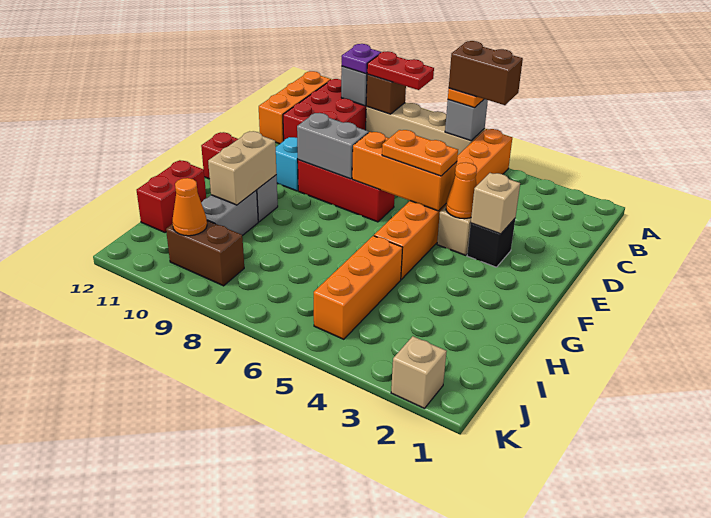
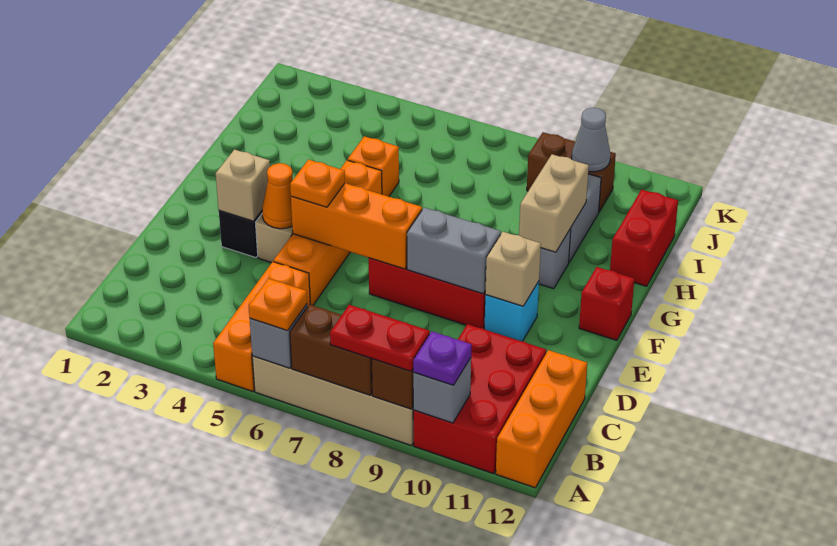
brown 1x2 brick [449,41,523,105] -> brown 1x2 brick moved to [290,304,372,395]
orange 1x2 plate [382,130,458,176] -> orange 1x1 plate [290,160,345,207]
orange 1x3 brick [314,236,403,339] -> orange 1x1 brick [348,136,399,197]
orange 1x1 cone [172,178,207,236] -> grey 1x1 cone [572,108,611,172]
tan 1x1 brick [391,336,447,408] -> tan 1x1 brick moved to [485,232,541,306]

